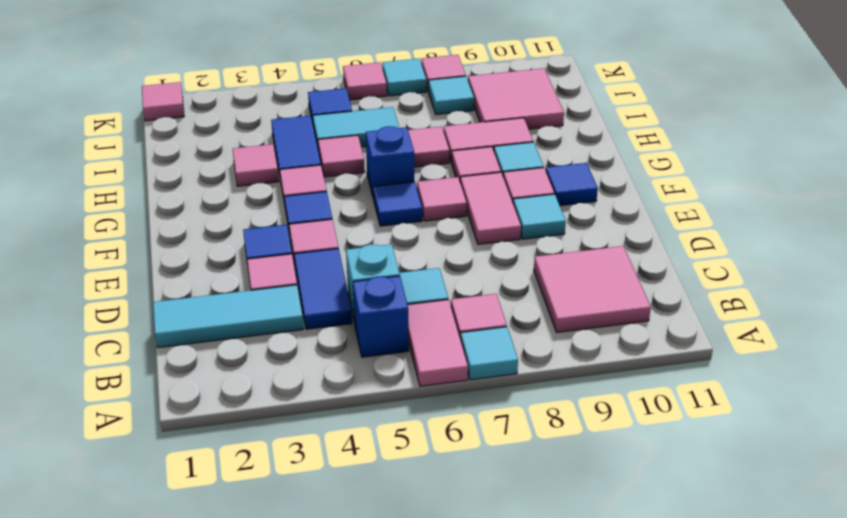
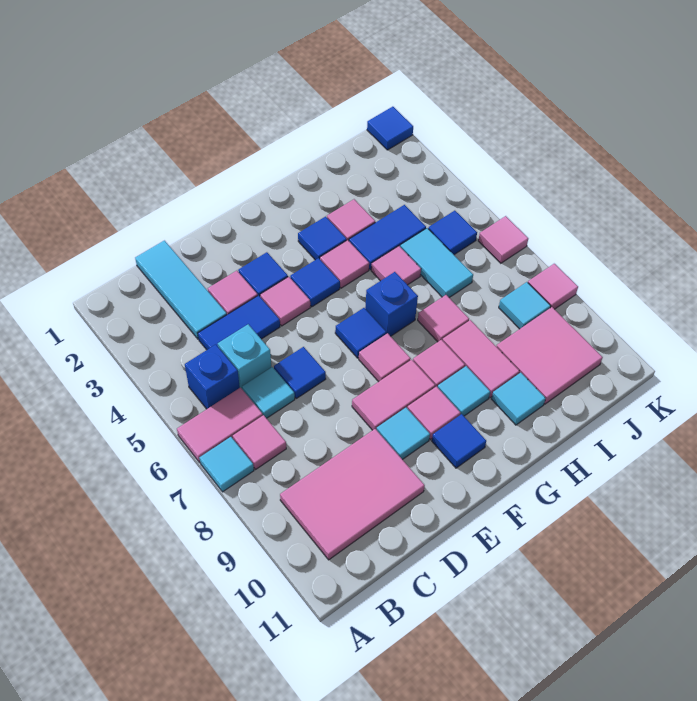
pink 2x2 tile [534,246,651,332] -> pink 2x3 tile [280,429,425,560]
none -> blue 1x1 tile [274,347,326,398]
none -> blue 1x1 tile [298,217,347,260]
pink 1x1 tile [142,82,184,121] -> blue 1x1 tile [367,107,413,150]
cyan 1x1 tile [382,59,426,96] -> cyan 1x1 tile moved to [492,373,546,425]

